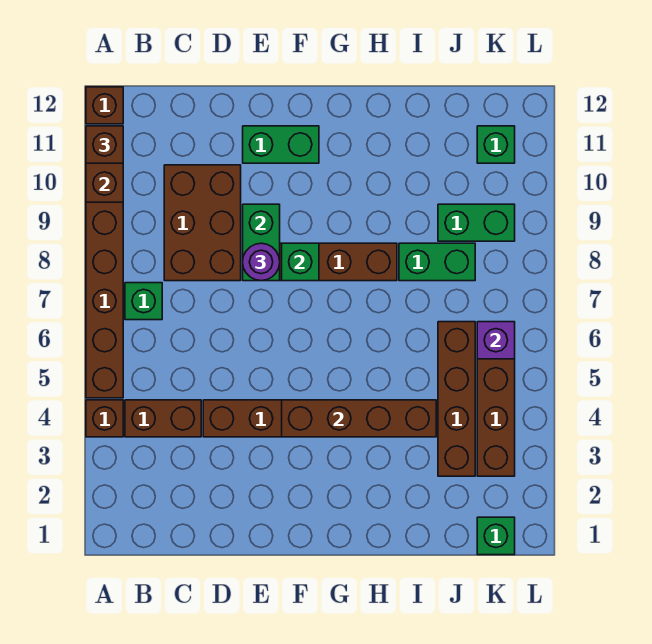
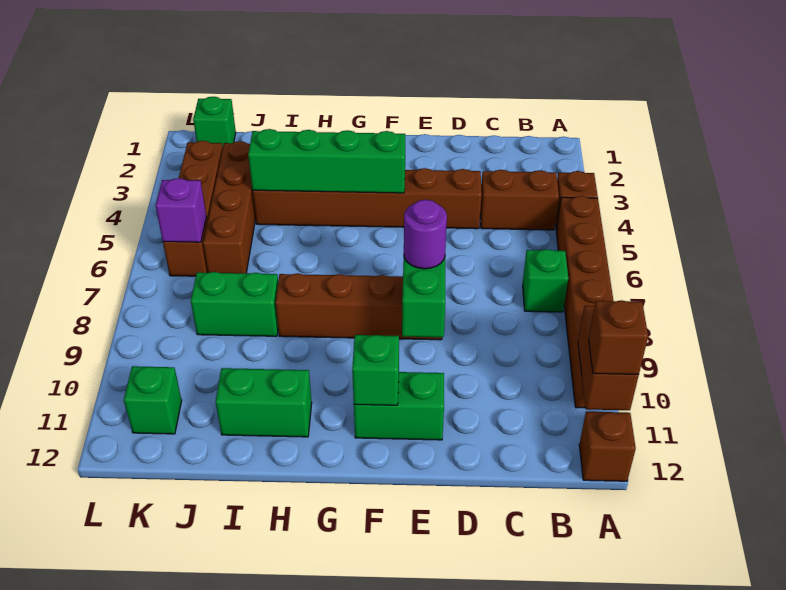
brown 2x3 brick [164,165,241,281] -> none
brown 1x4 brick [282,400,436,437] -> green 1x4 brick [248,129,405,193]
green 1x1 brick [282,243,319,281] -> green 1x1 brick moved to [352,335,399,405]
green 1x2 brick [438,204,515,241] -> green 1x2 brick moved to [216,368,312,437]

